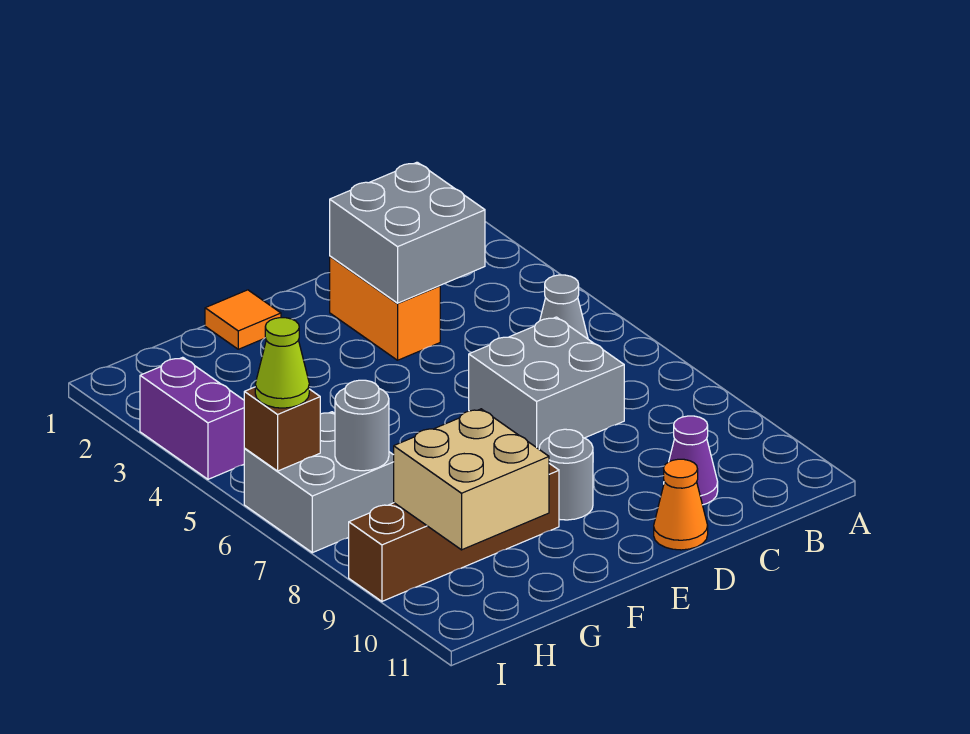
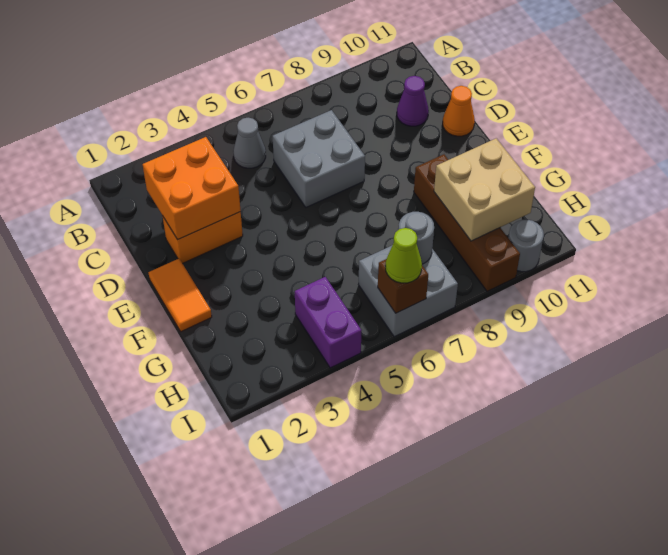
grey 2x2 brick [330,162,485,303] -> orange 2x2 brick [143,137,241,240]
grey 1x1 round brick [539,429,593,520] -> grey 1x1 round brick moved to [508,220,544,272]
orange 1x1 tile [205,290,281,349] -> orange 1x2 tile [149,259,212,332]
purple 1x2 brick [140,357,245,479] -> purple 1x2 brick turned to [295,277,361,368]

